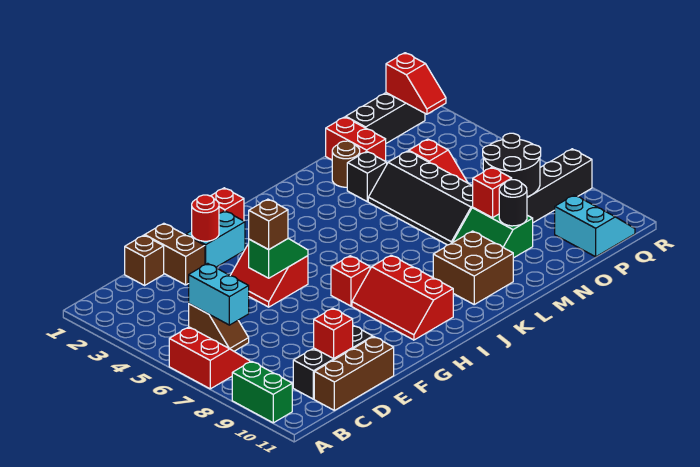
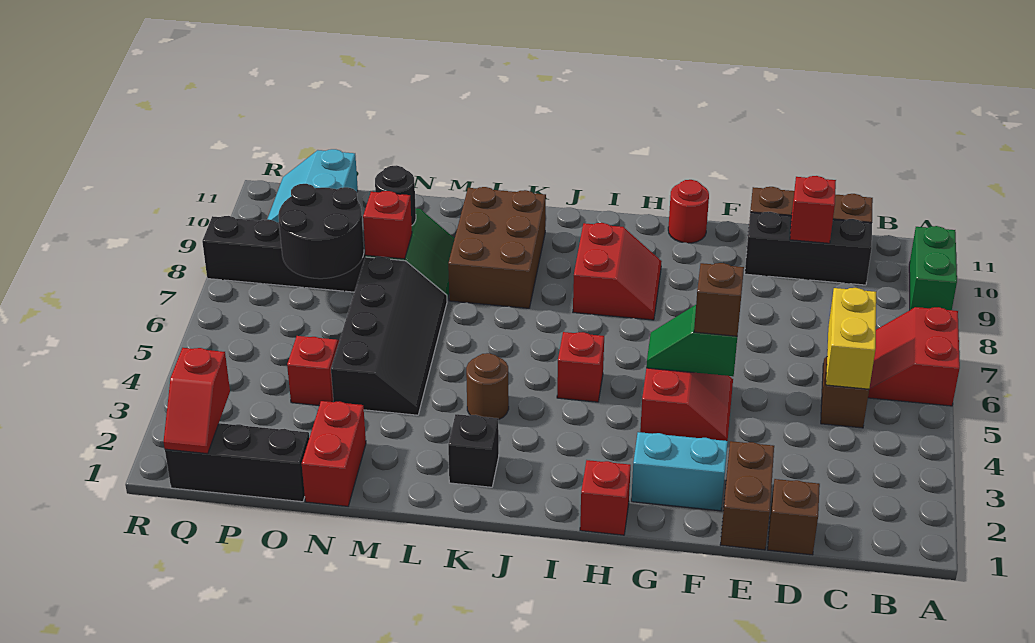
cyan 1x2 brick [189,263,249,325] -> yellow 1x2 brick [826,288,876,389]
red 1x1 round brick [192,195,219,241] -> red 1x1 round brick moved to [668,180,709,243]
red 1x1 brick [331,256,370,306] -> red 1x1 brick moved to [557,332,604,402]
red 2x3 slope [352,255,453,340] -> red 2x2 slope [573,223,662,320]
brown 2x2 brick [433,231,513,304] -> brown 2x3 brick [448,187,546,308]
brown 1x1 round brick [332,141,360,187] -> brown 1x1 round brick moved to [466,353,509,420]
black 1x1 brick [347,151,387,202] -> black 1x1 brick moved to [448,414,499,487]
red 1x2 slope [386,53,446,114] -> red 1x2 slope turned to [163,348,230,454]

